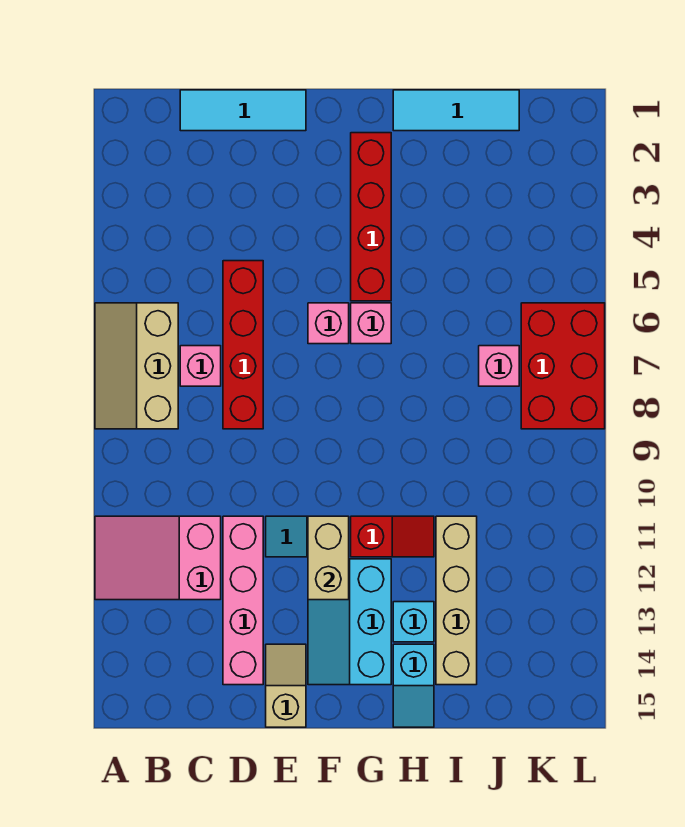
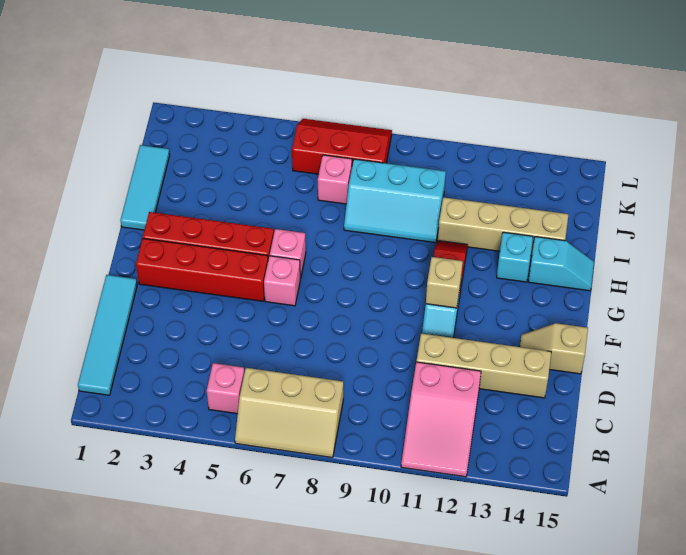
cyan 1x3 tile [180,90,306,131] -> cyan 1x4 tile [78,275,137,395]
pink 1x1 brick [180,346,221,386] -> pink 1x1 brick moved to [207,363,244,414]
red 1x4 brick [223,261,263,429] -> red 1x4 brick moved to [136,239,268,301]
pink 1x4 brick [223,516,263,685] -> tan 1x4 brick [416,334,551,398]
tan 1x2 brick [308,516,349,600] -> tan 1x1 brick [426,257,463,308]
cyan 2x3 slope [308,559,391,685] -> cyan 2x3 slope moved to [344,159,446,243]
red 2x3 brick [521,303,605,429] -> red 2x3 slope [292,119,392,174]

